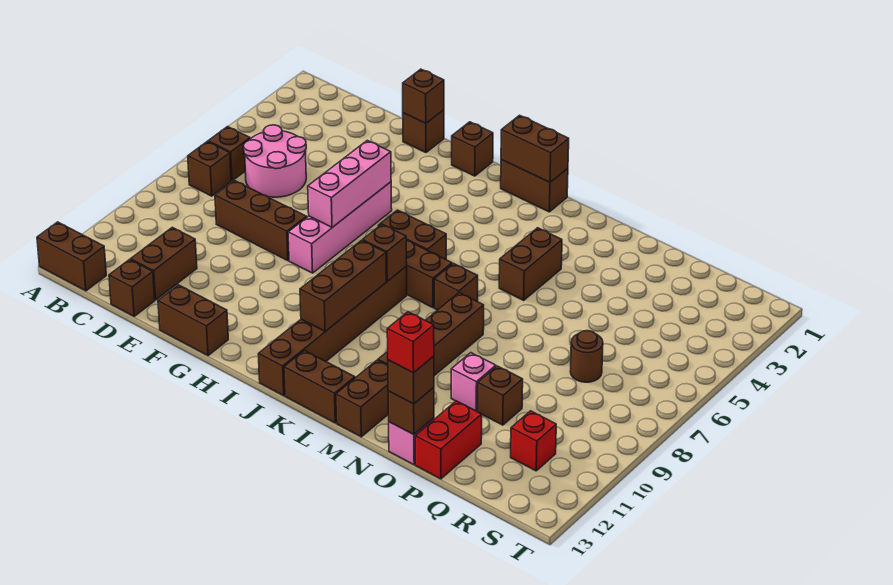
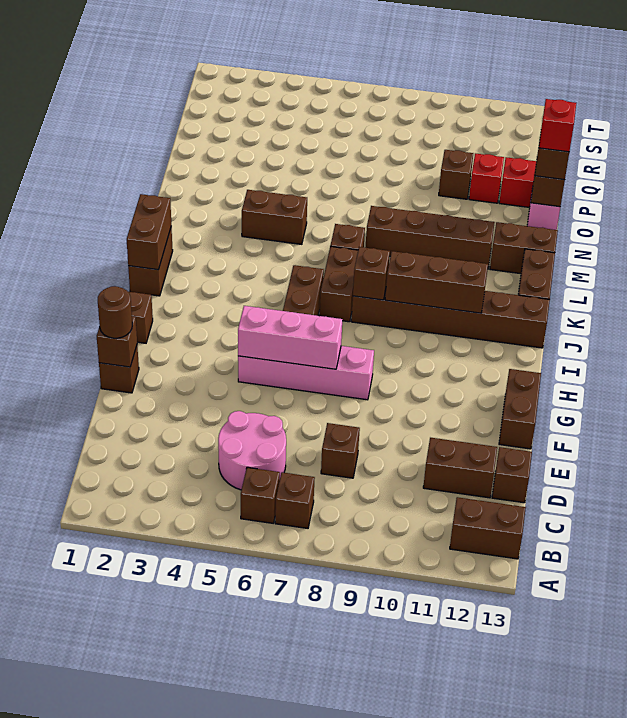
brown 1x2 brick [37,222,106,291] -> brown 1x2 brick turned to [450,497,526,559]
brown 1x3 brick [215,181,306,261] -> brown 1x1 brick [321,423,360,478]
pink 1x1 brick [451,353,496,411] -> none
brown 1x1 round brick [570,331,603,382] -> brown 1x1 round brick moved to [98,286,132,338]
red 1x1 brick [511,411,556,471] -> red 1x1 brick moved to [469,153,504,203]

